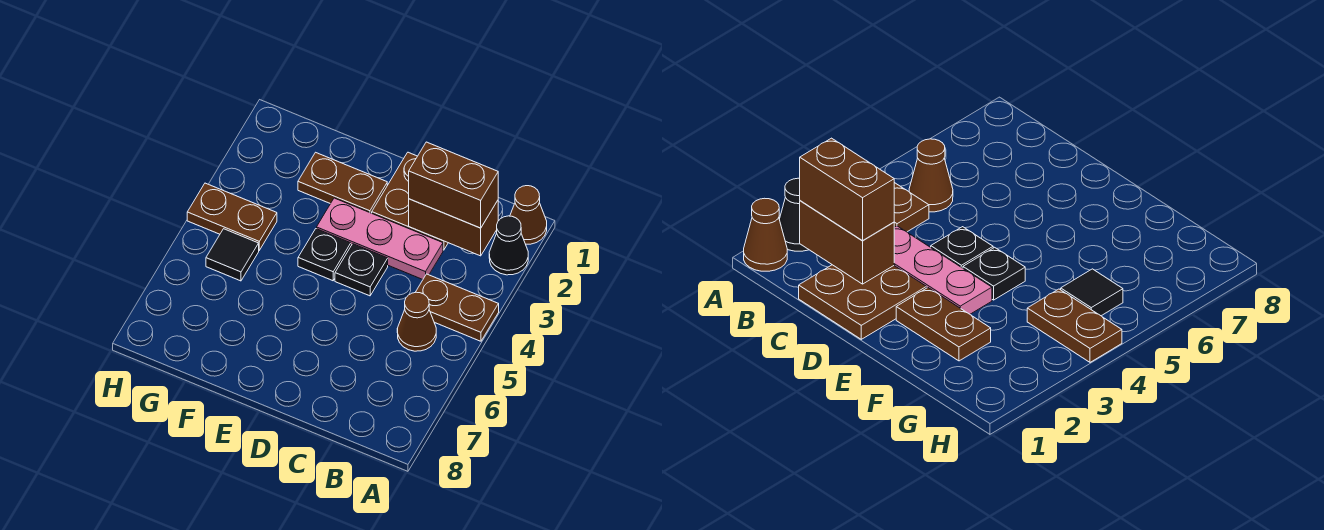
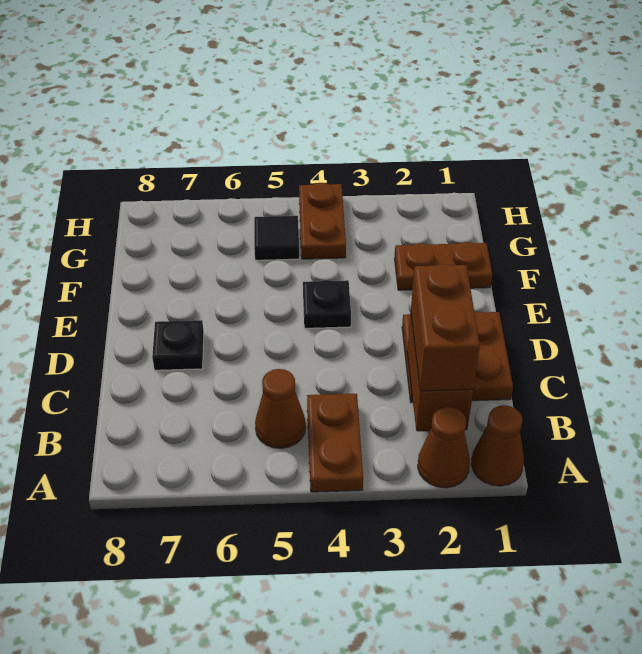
black 1x1 cone [489,216,528,275] -> brown 1x1 cone [418,407,470,488]
pink 1x3 plate [317,198,443,279] -> none
black 1x1 plate [335,244,388,296] -> black 1x1 plate moved to [152,320,204,370]
brown 1x2 plate [298,152,387,213] -> brown 1x2 plate turned to [395,242,492,290]

